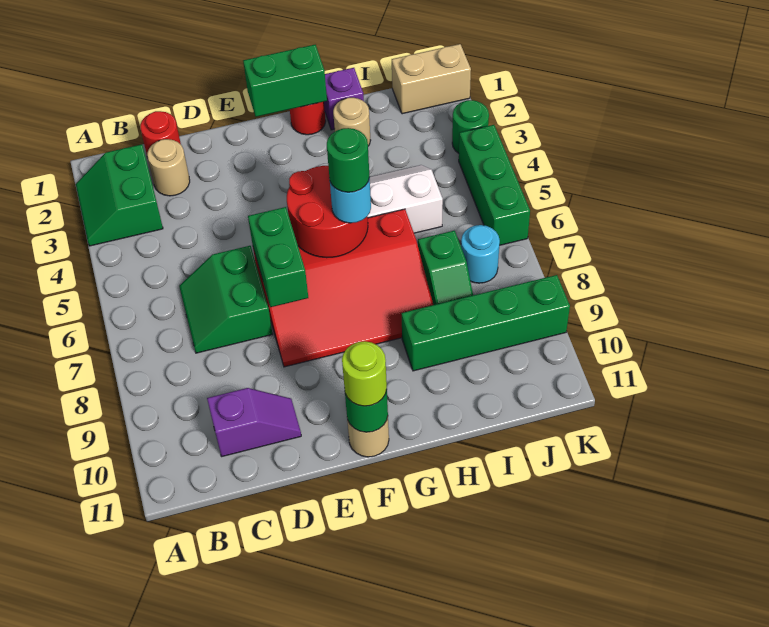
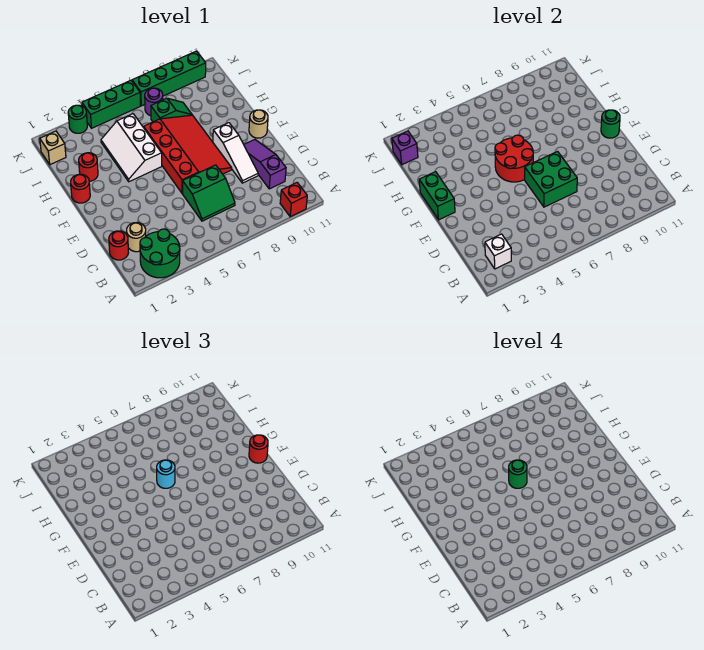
green 2x2 slope [76,144,163,246] -> green 2x2 round brick [140,229,180,278]
none -> red 1x1 brick [280,183,307,217]
none -> white 1x1 brick [485,234,511,269]
purple 1x2 slope [207,388,301,457] -> purple 1x3 slope [244,140,286,189]
none -> white 1x3 slope [213,123,258,183]
green 1x2 brick [248,207,308,307] -> green 2x2 brick [525,151,577,207]
lime 1x1 round brick [342,341,387,406] -> red 1x1 round brick [249,435,268,463]
purple 1x1 brick [324,68,364,130] -> purple 1x1 brick moved to [392,131,418,165]
tan 1x1 round brick [333,98,371,146] -> red 1x1 round brick [79,153,98,181]
green 1x4 brick [401,275,570,371] -> green 1x4 brick turned to [132,51,206,106]
tan 1x2 brick [392,44,471,114] -> tan 1x1 brick [40,131,66,165]
cyan 1x1 round brick [461,225,500,283] -> purple 1x1 round brick [145,88,163,116]

